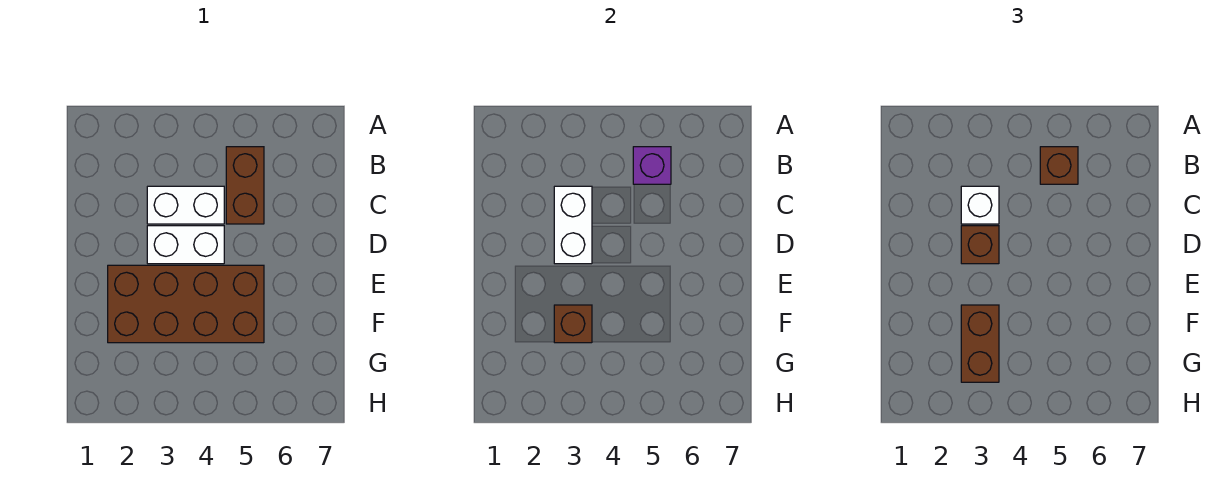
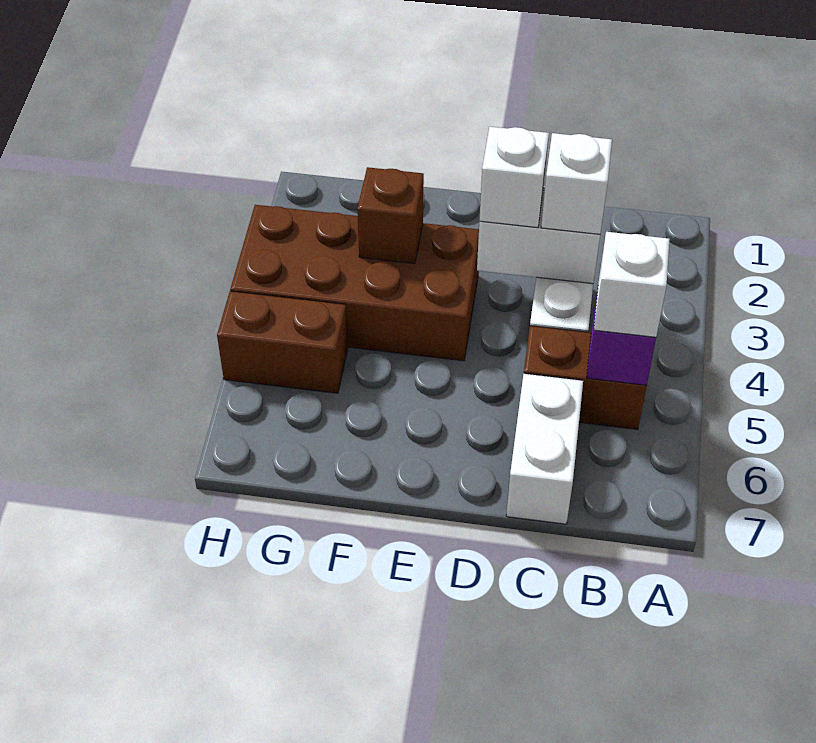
brown 1x1 brick [1040,147,1078,184] -> white 1x1 brick [594,232,670,337]
white 1x2 brick [147,226,224,264] -> white 1x2 brick moved to [506,374,583,524]
brown 1x1 brick [961,226,999,264] -> white 1x1 brick [479,127,549,228]
brown 2x4 brick [108,265,264,343] -> brown 2x4 brick turned to [230,205,479,361]
brown 1x2 brick [961,305,999,382] -> brown 1x2 brick moved to [217,291,348,393]

